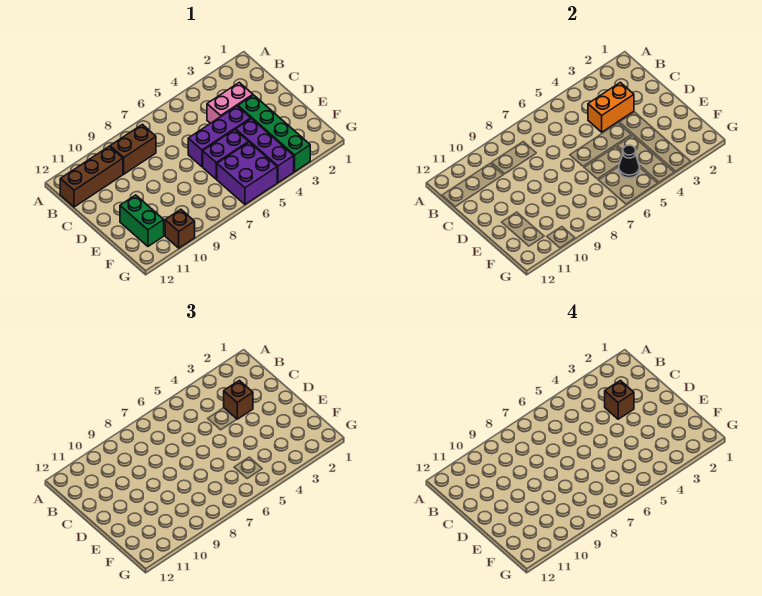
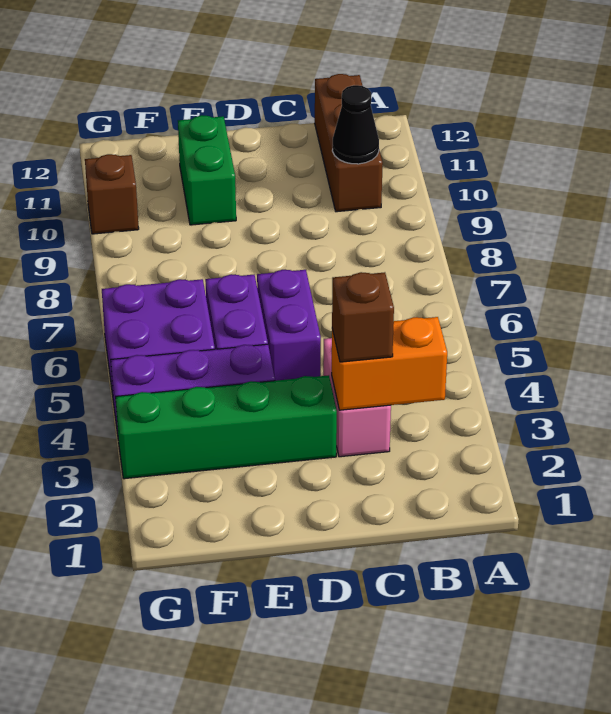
brown 1x2 brick [110,124,156,174] -> none
orange 1x2 brick [588,82,634,132] -> orange 1x2 brick turned to [332,317,447,410]
brown 1x1 brick [605,380,634,419] -> none
purple 1x3 brick [188,106,251,167] -> purple 1x2 brick [257,270,321,381]
green 1x2 brick [120,195,164,246] -> green 1x2 brick turned to [178,115,236,225]
black 1x1 cone [619,145,640,178] -> black 1x1 cone moved to [332,85,379,164]

